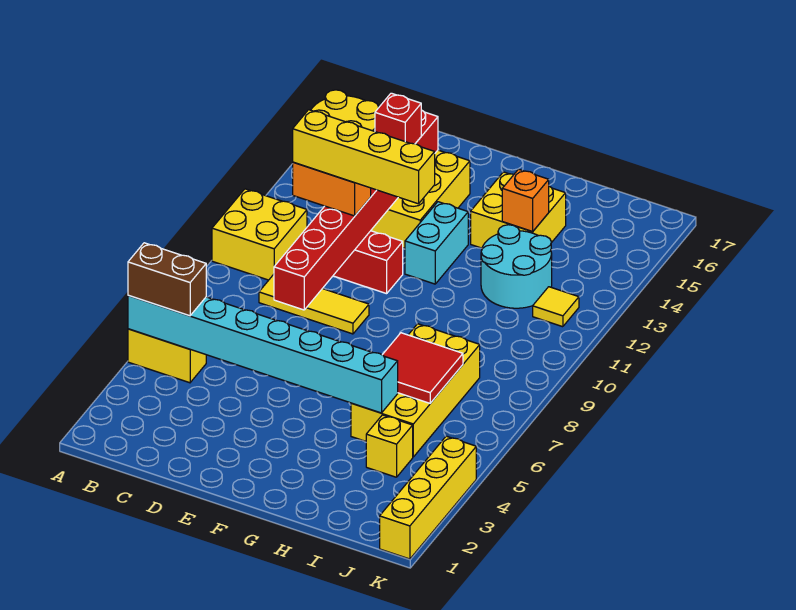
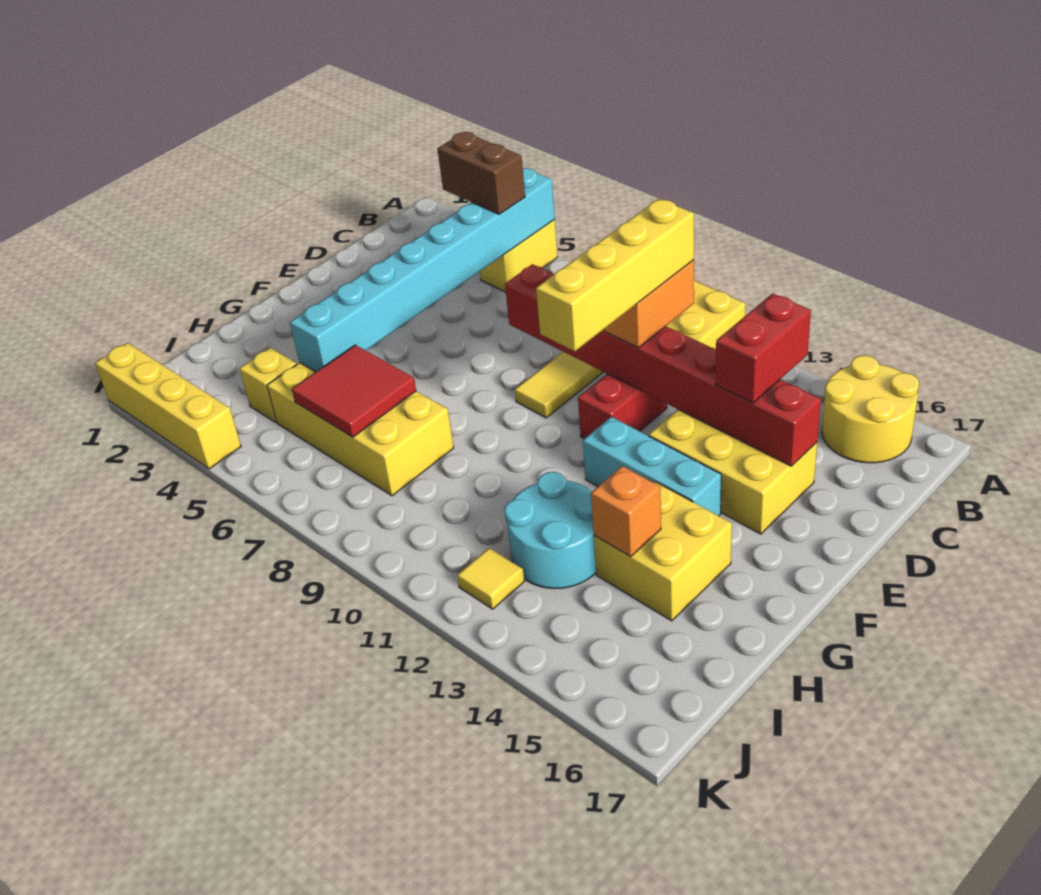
brown 1x2 brick [128,243,206,316] -> brown 1x2 brick turned to [437,132,525,214]
red 1x1 brick [375,93,421,144] -> red 1x2 brick [715,294,811,403]
cyan 1x2 brick [405,202,468,284] -> cyan 1x3 brick [583,417,721,516]

